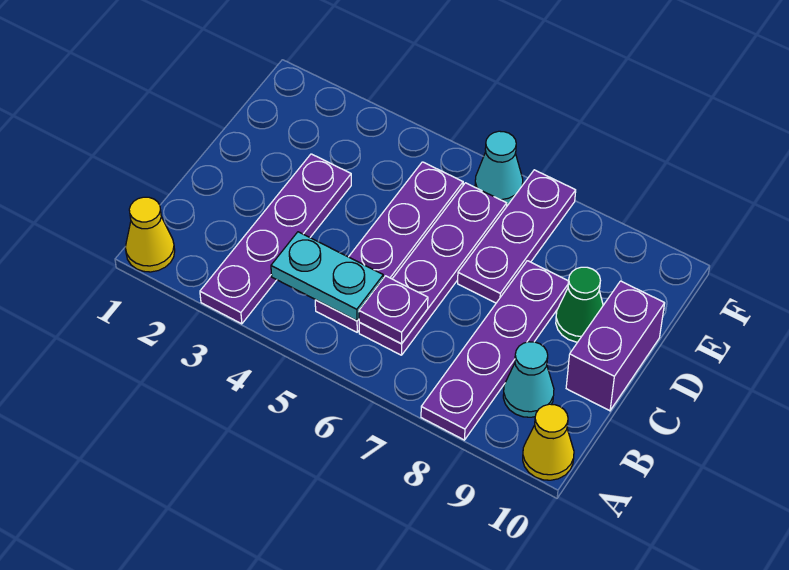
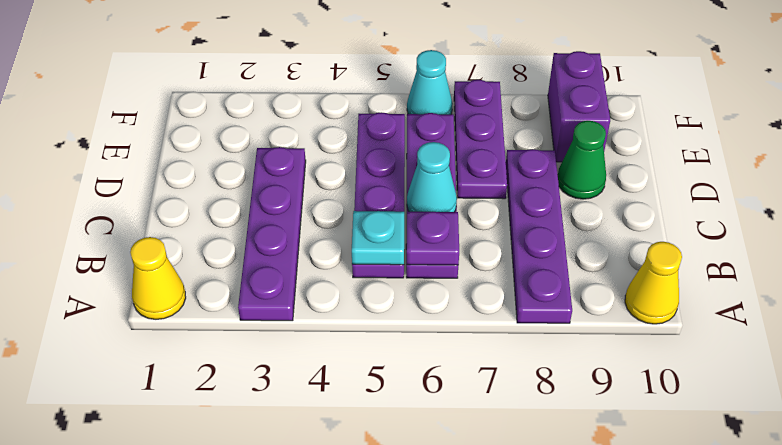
cyan 1x2 plate [271,232,383,321] -> cyan 1x1 plate [352,211,404,265]
cyan 1x1 cone [503,342,554,417] -> cyan 1x1 cone moved to [407,142,457,212]
purple 1x2 brick [566,281,665,411] -> purple 1x2 brick moved to [548,51,610,162]

